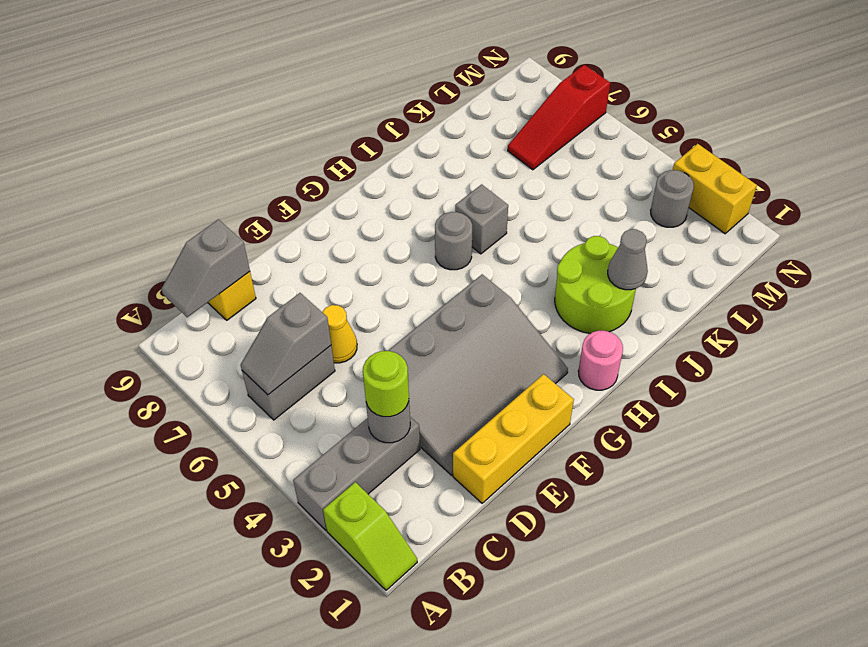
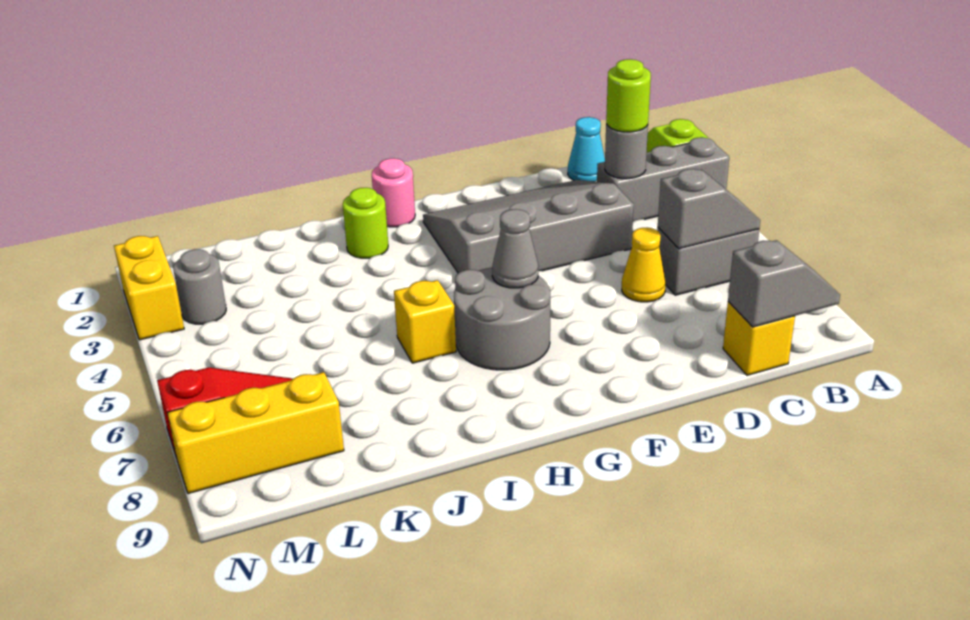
none -> cyan 1x1 cone [568,117,605,182]
yellow 1x3 brick [453,374,574,503] -> yellow 1x3 brick moved to [167,372,344,494]
grey 1x1 round brick [435,212,472,270] -> grey 2x2 round brick [454,268,550,370]
lime 2x2 round brick [555,236,636,333] -> lime 1x1 round brick [343,188,388,258]
grey 1x1 brick [455,184,508,254] -> yellow 1x1 brick [394,280,456,363]
grey 1x1 cone [608,229,648,290] -> grey 1x1 cone moved to [492,209,539,288]

